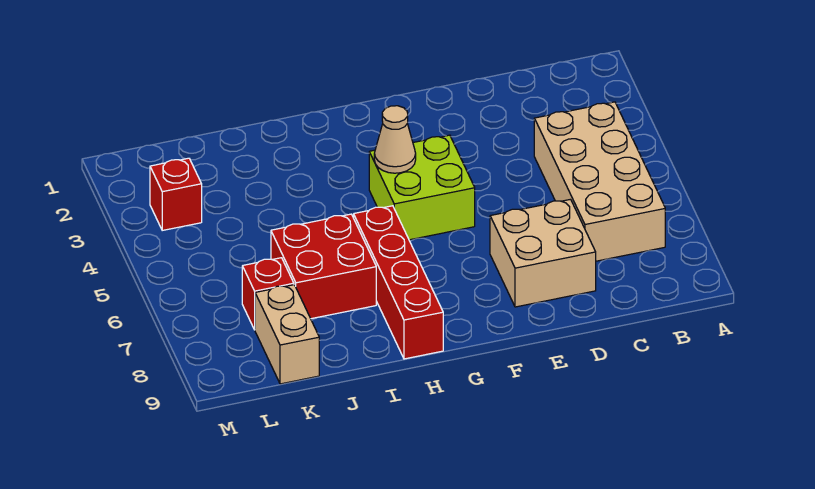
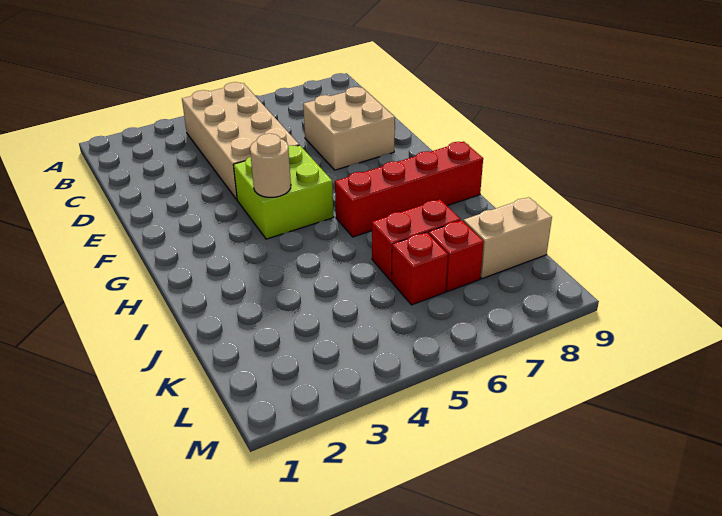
tan 2x4 brick [534,102,665,261] -> tan 2x4 brick turned to [182,82,299,199]
tan 1x1 cone [374,106,416,173] -> tan 1x1 round brick [250,134,291,197]
red 2x2 brick [271,214,376,319] -> red 1x2 brick [372,199,461,281]
red 1x1 brick [150,158,202,230] -> red 1x1 brick moved to [392,232,448,305]

